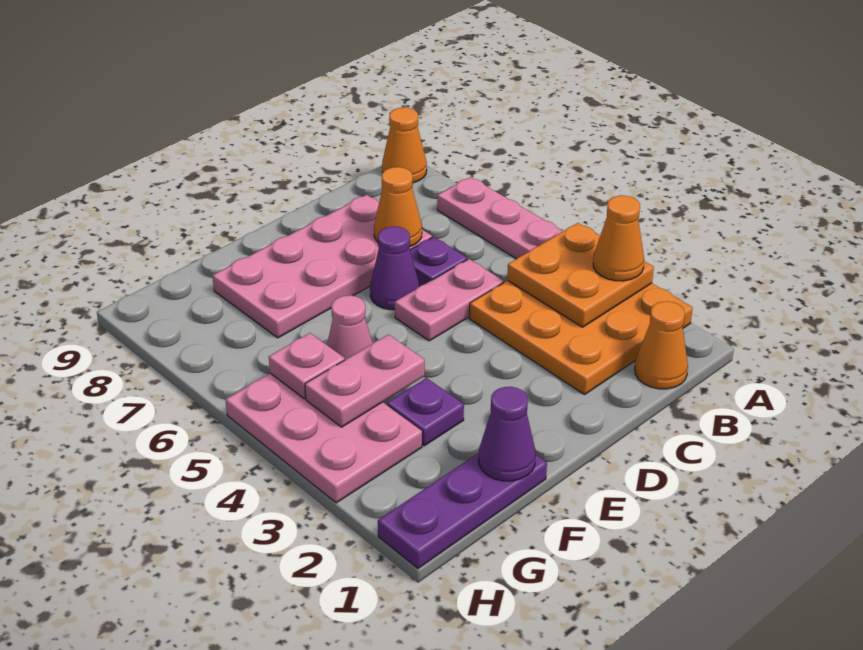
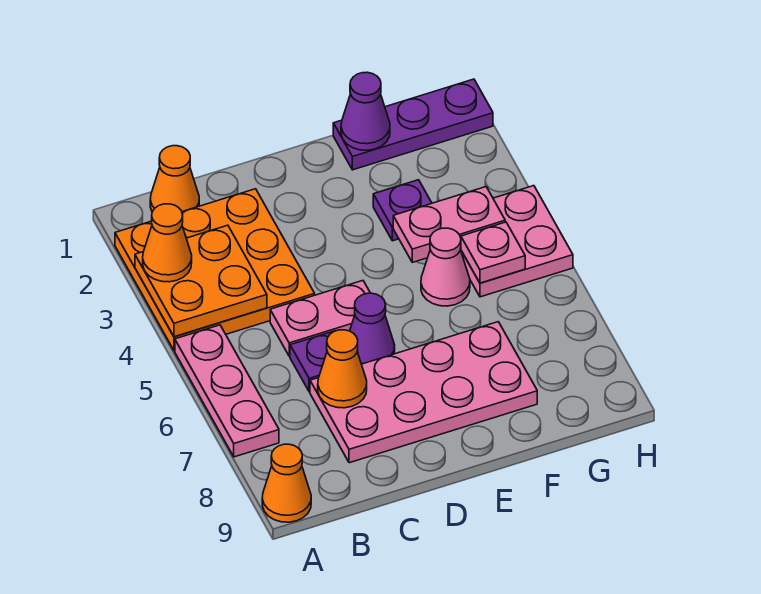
pink 2x3 plate [225,373,422,503] -> pink 2x2 plate [460,186,573,297]

